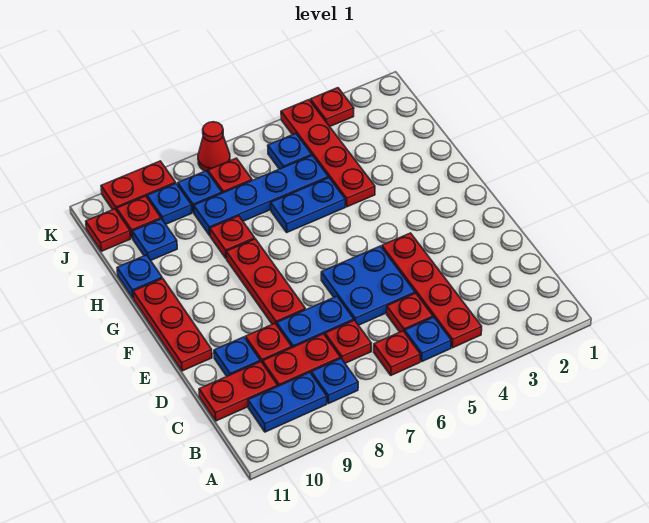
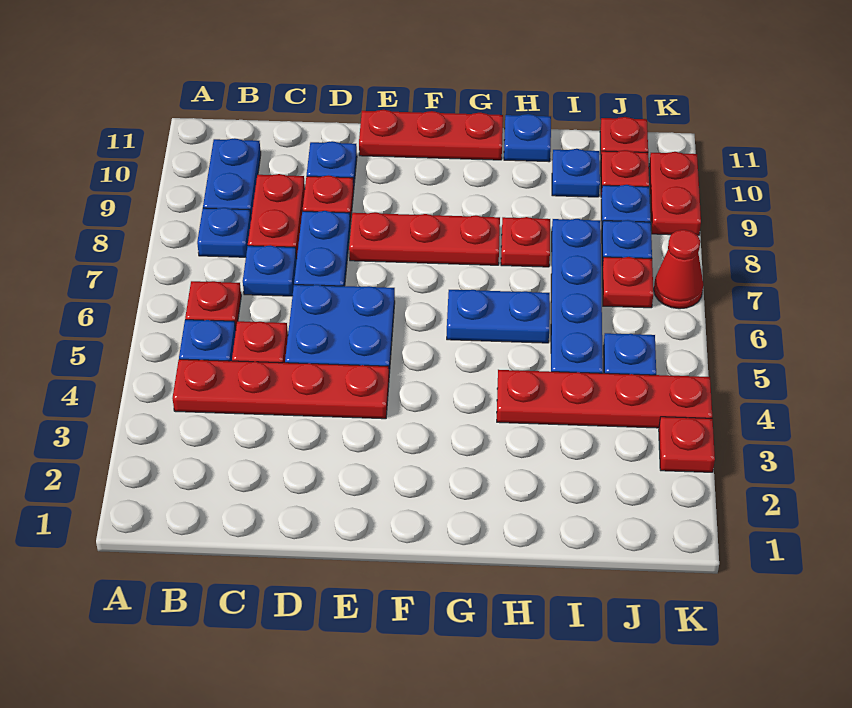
red 1x1 plate [325,320,372,363] -> blue 1x1 plate [243,245,297,296]
red 1x2 plate [199,361,278,421] -> none
blue 1x2 plate [271,178,345,232] -> blue 1x2 plate turned to [447,290,550,343]

